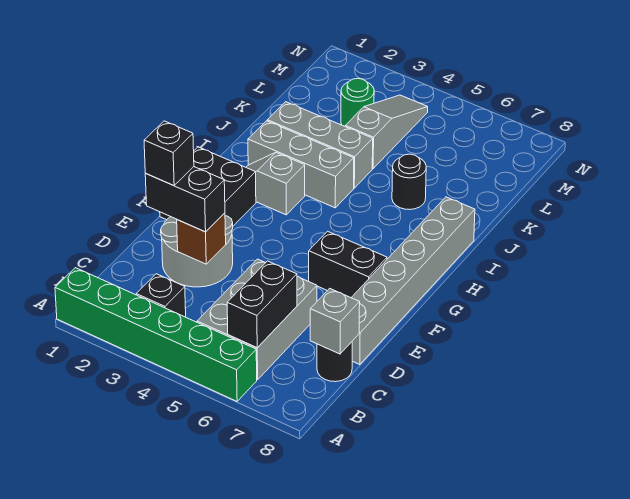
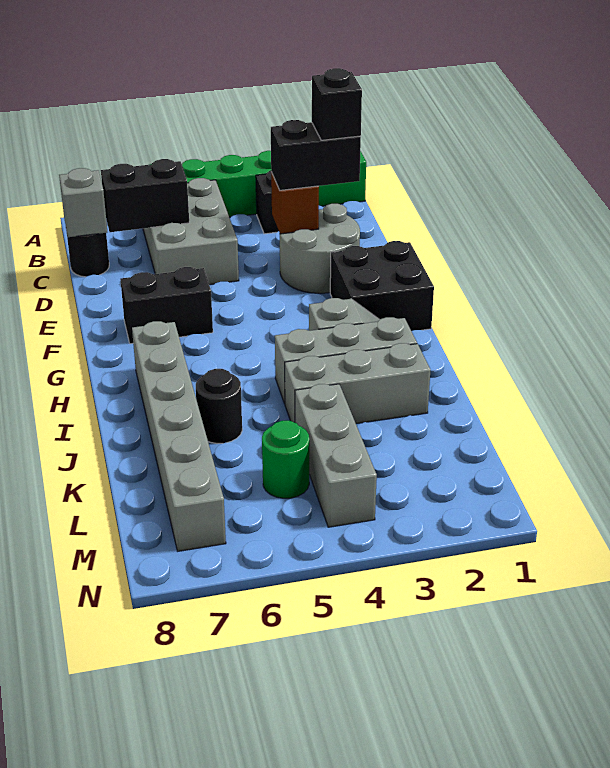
black 1x2 brick [227,261,297,348] -> black 1x2 brick turned to [101,159,189,232]
grey 1x6 brick [351,197,475,365] -> grey 1x6 brick moved to [132,321,226,551]
grey 1x3 slope [345,95,428,168] -> grey 1x3 brick [295,384,377,527]
green 1x1 round brick [341,78,374,126] -> green 1x1 round brick moved to [262,421,309,498]

